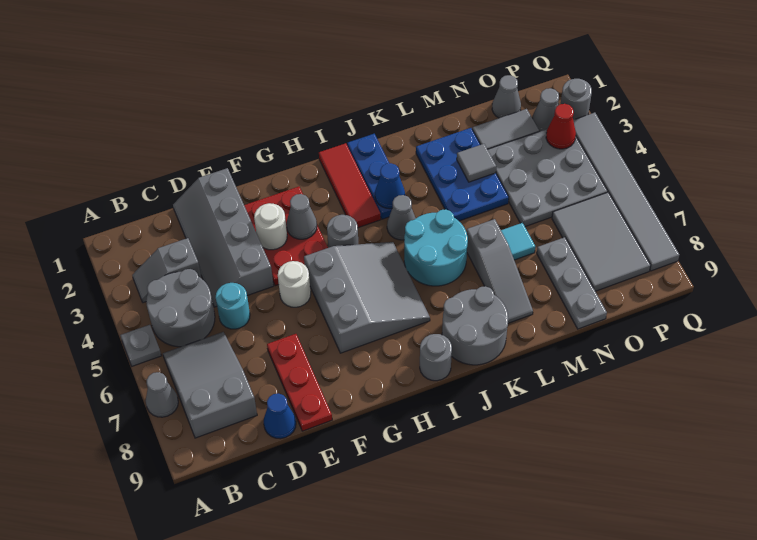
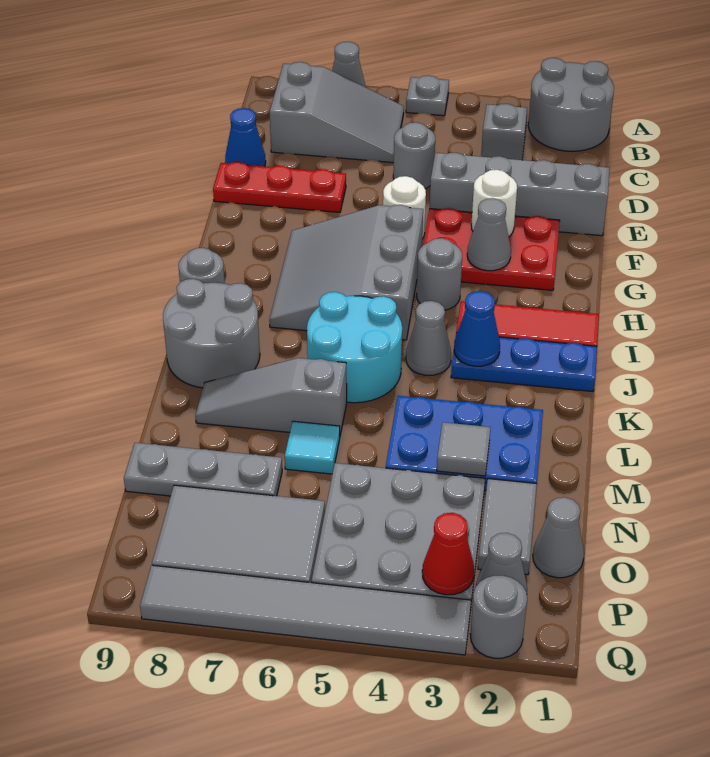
grey 2x2 round brick [146,269,215,347] -> grey 2x2 round brick moved to [528,58,614,151]
cyan 1x1 round brick [216,283,250,329] -> grey 1x1 round brick [393,122,435,189]
grey 3x3 slope [304,242,430,353] -> grey 3x3 slope turned to [269,205,423,340]

